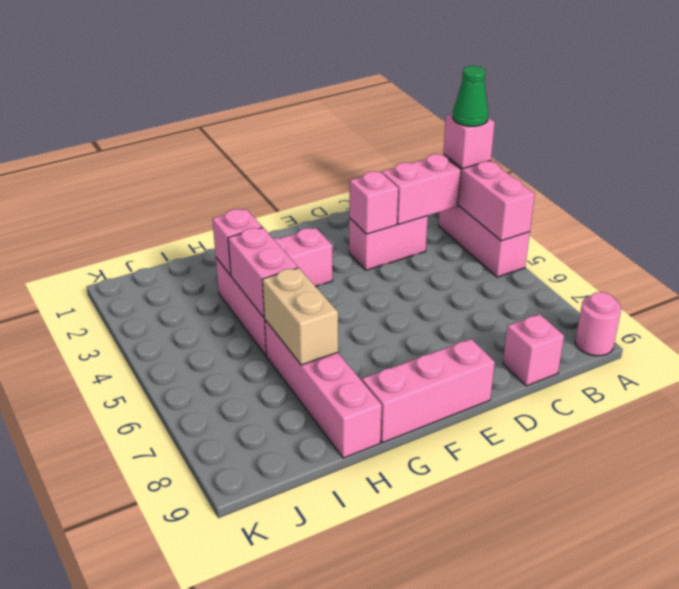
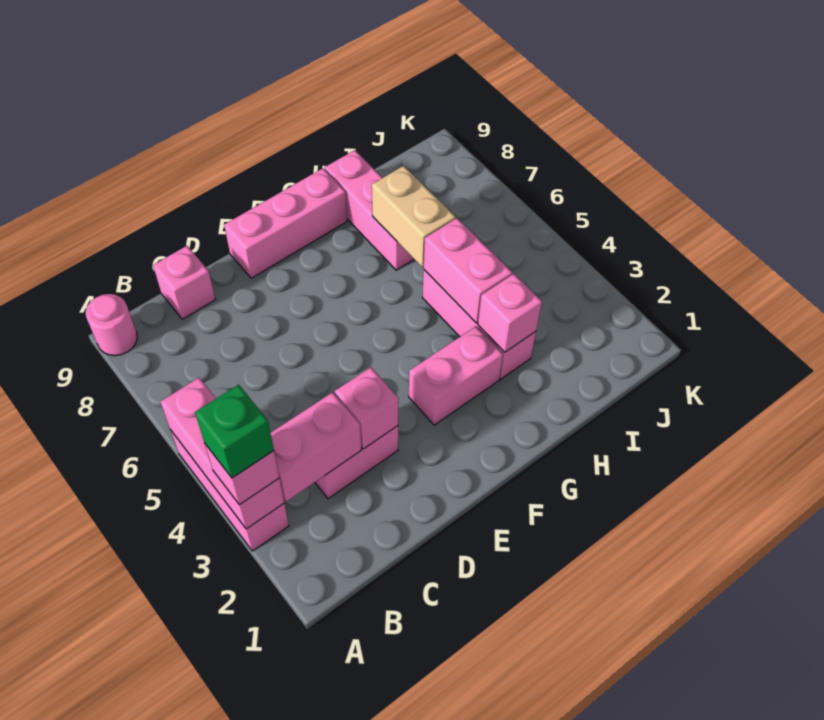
green 1x1 cone [453,66,488,126] -> green 1x1 brick [195,385,274,478]
pink 1x4 brick [265,320,382,458] -> pink 1x3 brick [325,150,414,270]

